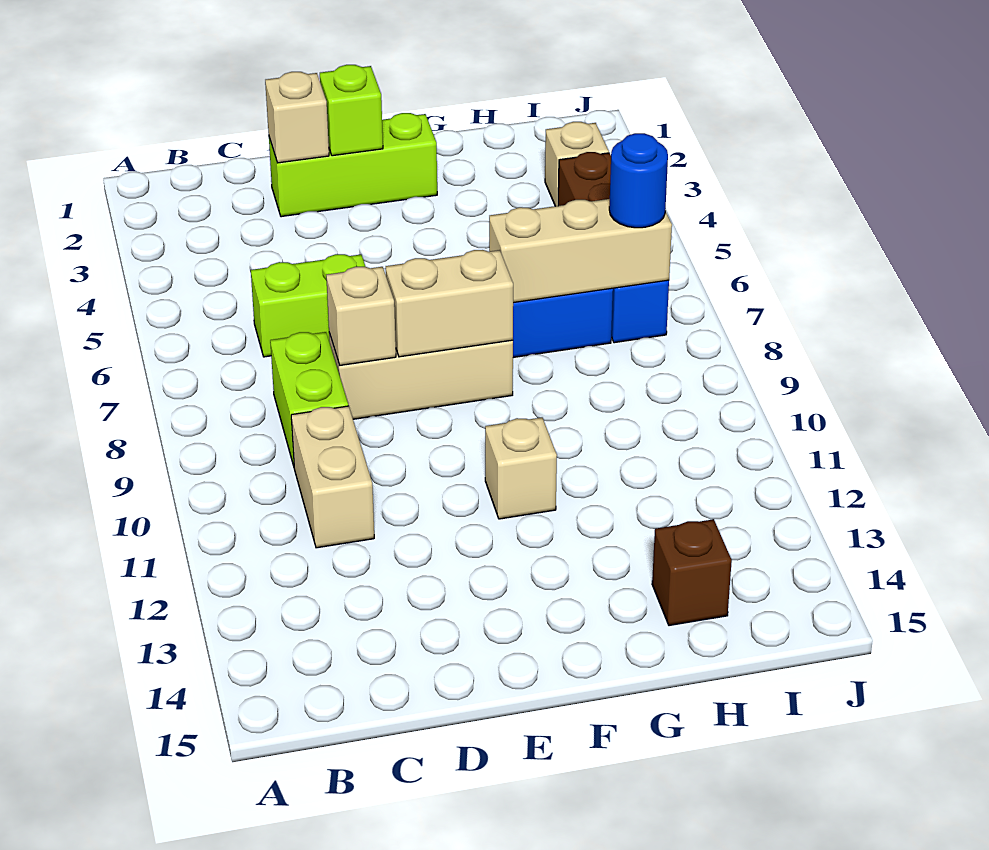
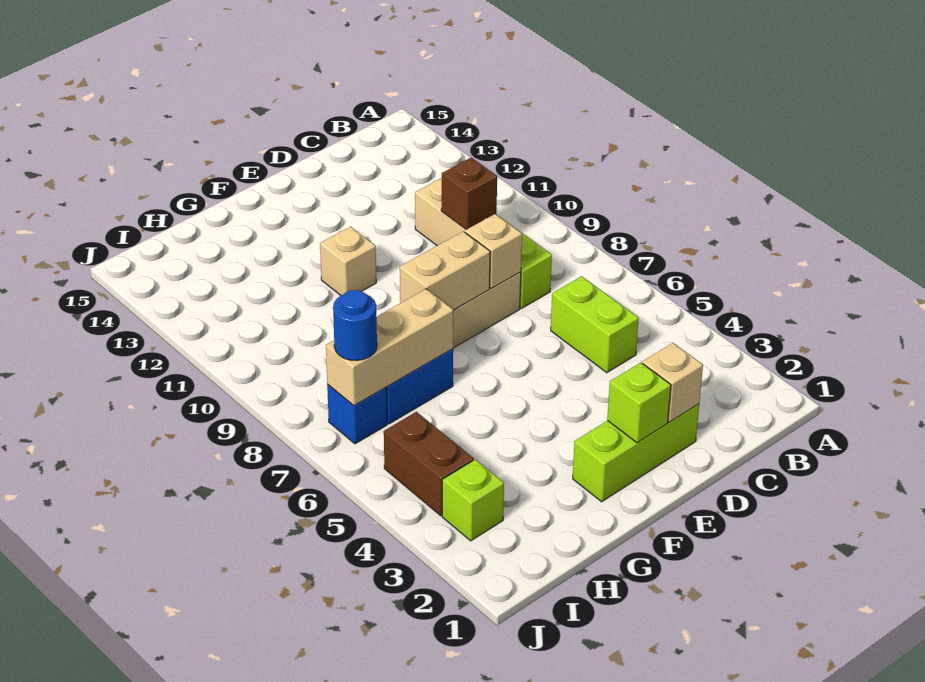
lime 1x2 brick [251,254,366,357] -> lime 1x2 brick turned to [551,276,639,373]
brown 1x1 brick [652,519,732,626] -> brown 1x1 brick moved to [441,158,497,230]
tan 1x1 brick [545,122,609,206] -> lime 1x1 brick [442,459,504,541]

